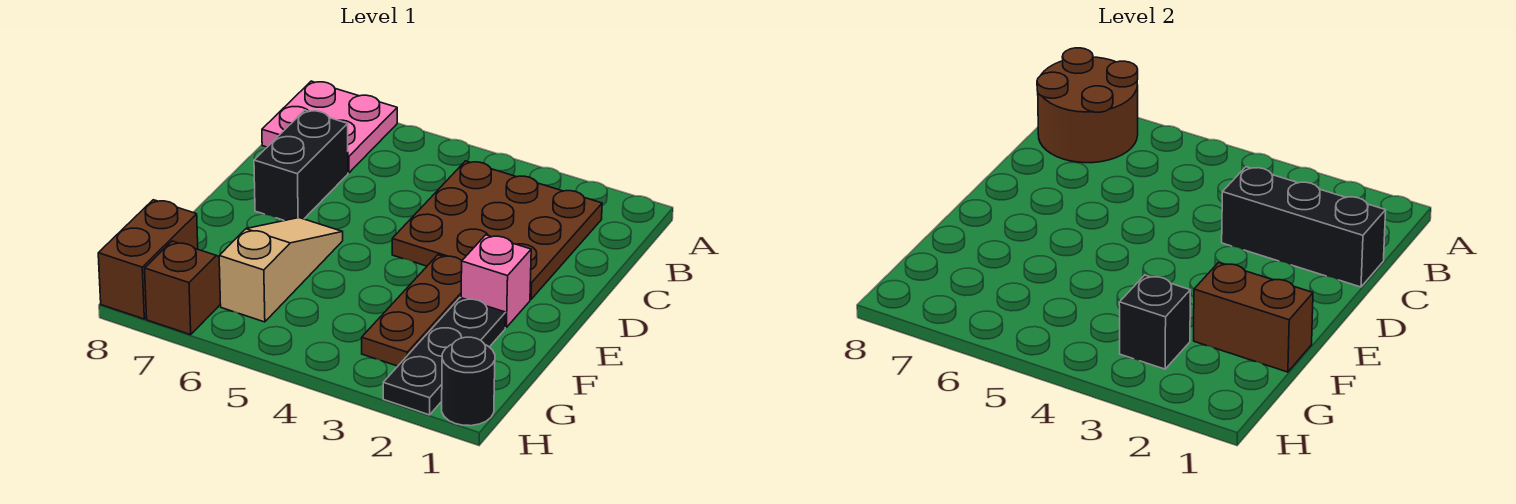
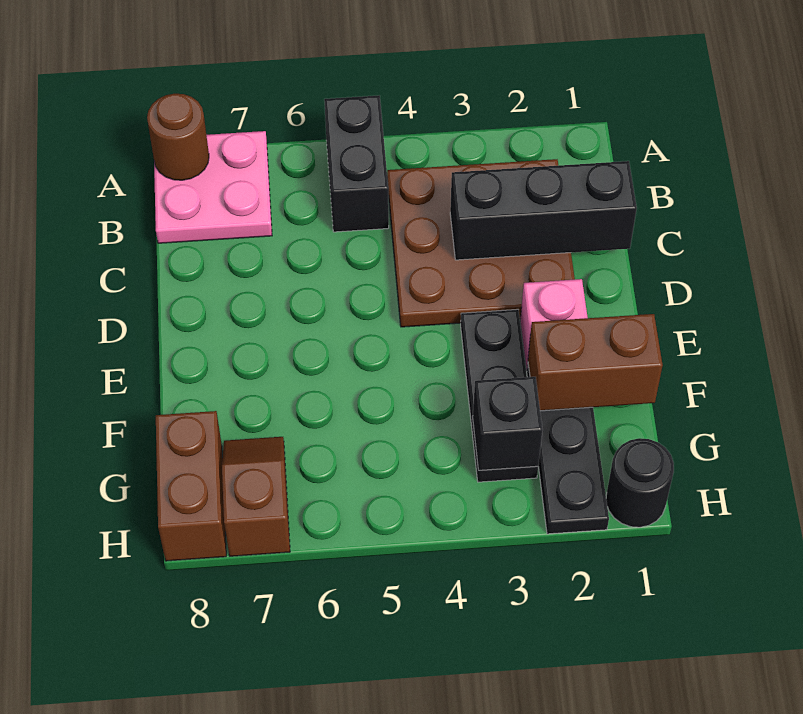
brown 2x2 round brick [1037,48,1138,163] -> brown 1x1 round brick [147,94,209,180]
black 1x2 brick [254,110,348,221] -> black 1x2 brick moved to [324,95,389,232]
brown 1x3 plate [362,255,462,366] -> black 1x3 plate [461,309,538,482]
tan 1x3 slope [219,218,343,322] -> none

